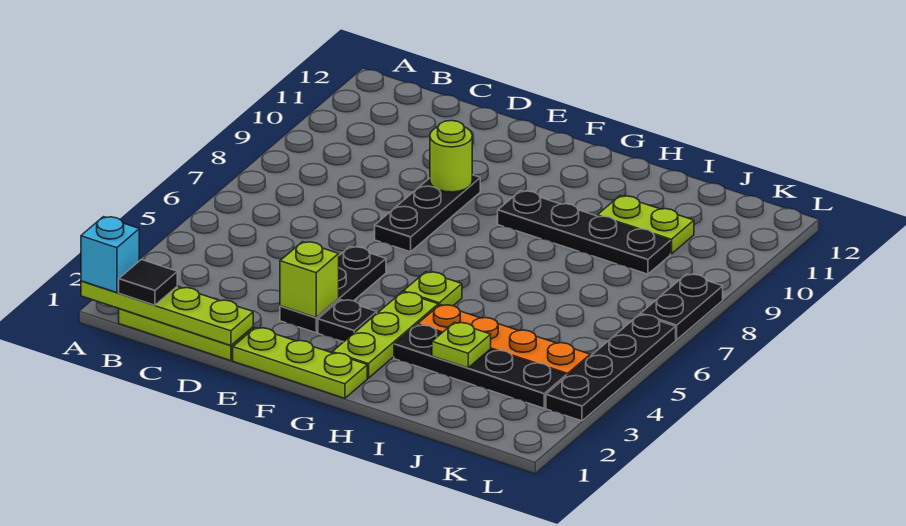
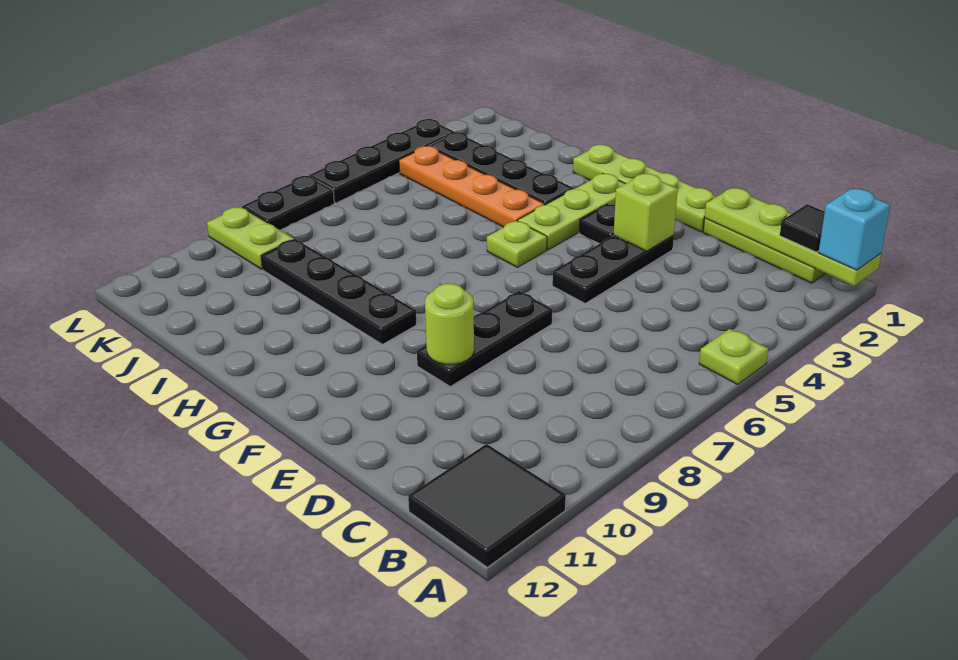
none -> black 2x2 tile [408,444,566,567]
lime 1x3 plate [233,328,367,398] -> lime 1x4 plate [573,145,716,232]
lime 1x1 plate [432,322,491,368] -> lime 1x1 plate moved to [699,329,768,384]
lime 1x2 plate [597,196,694,254] -> lime 1x2 plate moved to [207,207,294,269]

